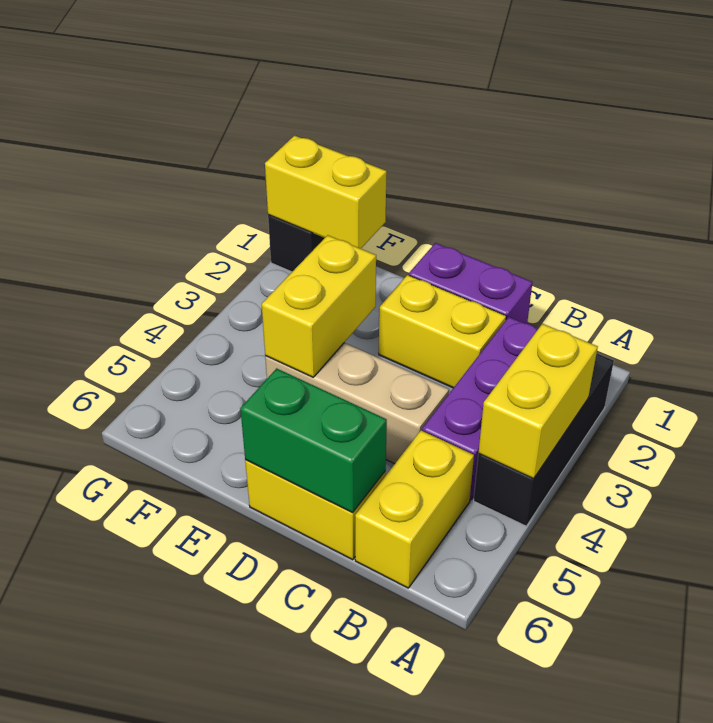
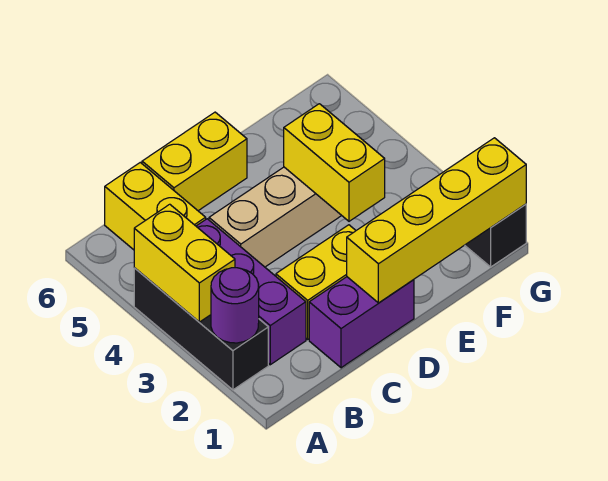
none -> purple 1x1 round brick [211,268,259,343]
green 1x2 brick [240,368,387,513] -> none
yellow 1x2 brick [265,136,387,249] -> yellow 1x4 brick [347,138,526,303]

